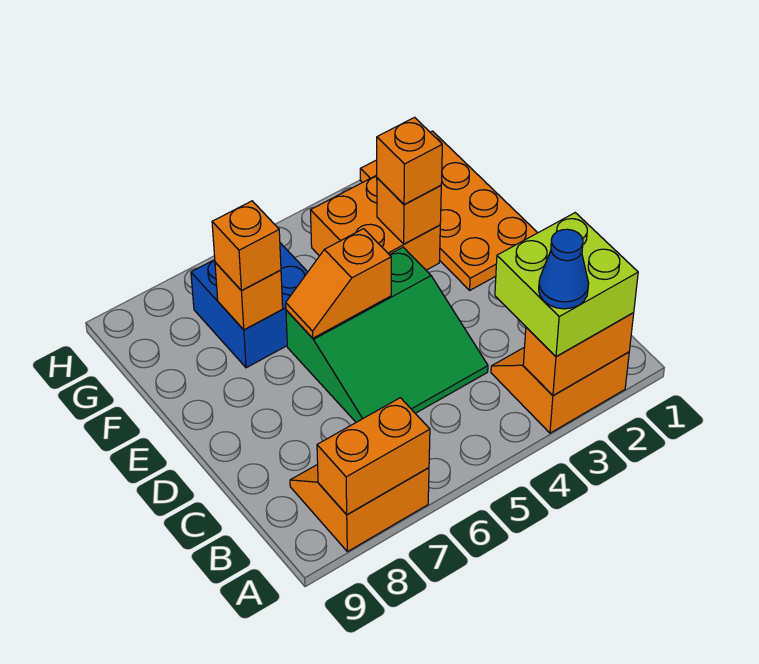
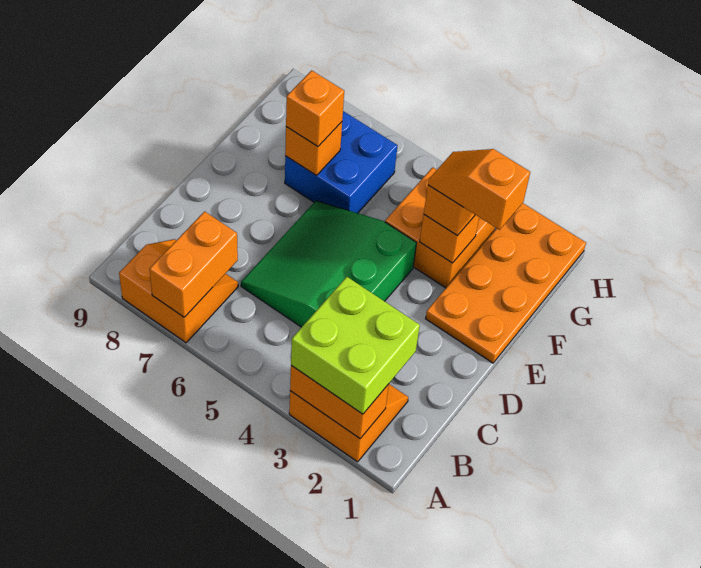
blue 1x1 cone [539,229,589,309] -> none
orange 1x2 brick [317,398,430,515] -> orange 1x2 brick turned to [150,211,238,317]
green 3x3 slope [286,247,488,422] -> green 3x3 slope turned to [241,201,417,327]
orange 1x2 slope [286,229,391,338] -> orange 1x2 slope moved to [428,149,530,230]

